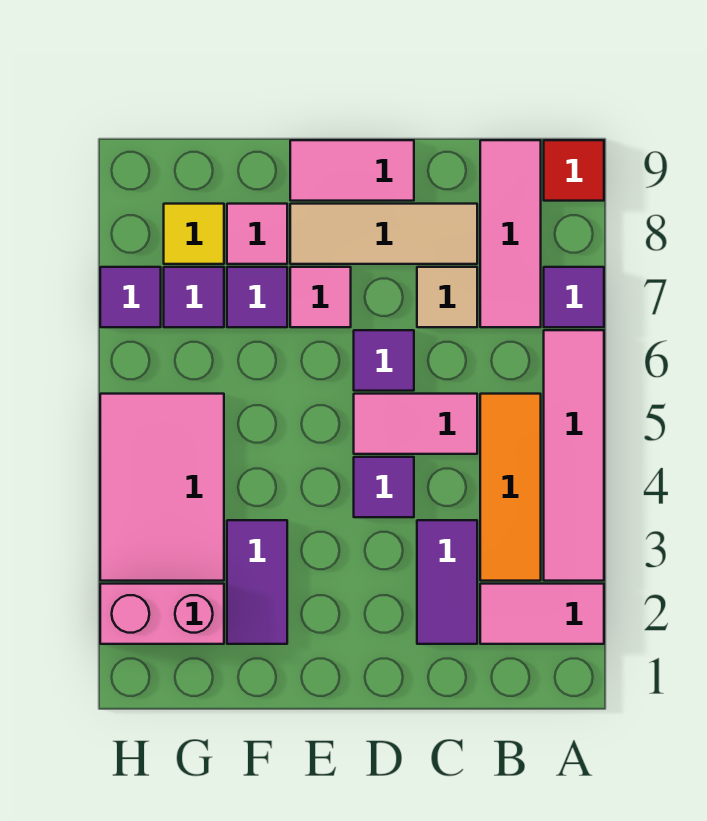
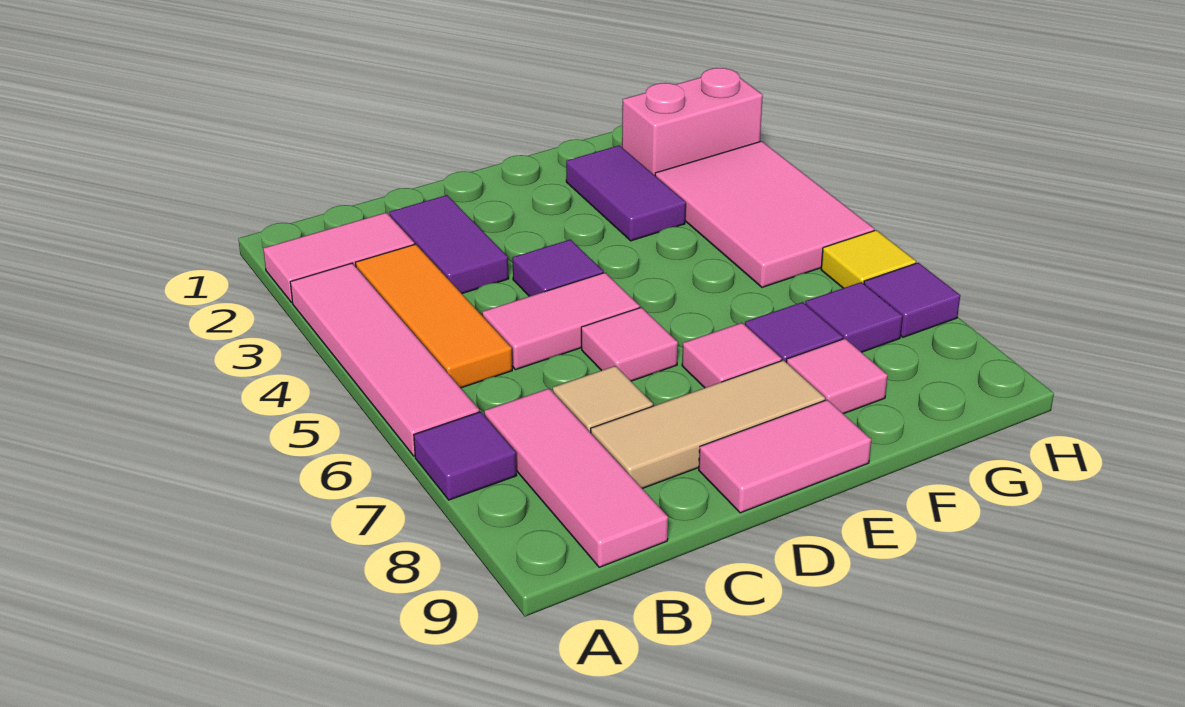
red 1x1 tile [544,140,604,201] -> none
purple 1x1 tile [354,330,414,391] -> pink 1x1 tile [581,307,678,381]
yellow 1x1 tile [164,204,224,264] -> yellow 1x1 tile moved to [821,230,916,288]

